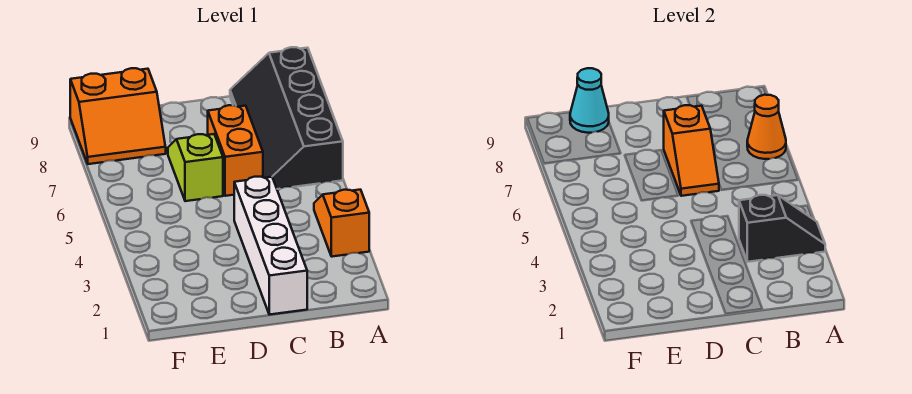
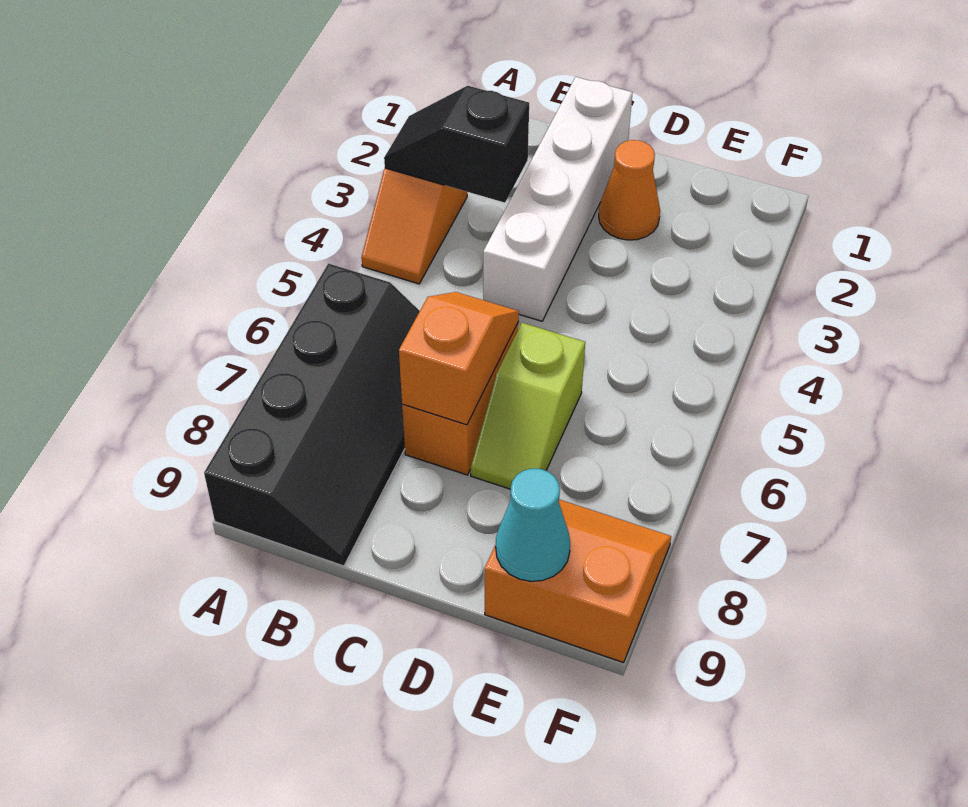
orange 1x1 cone [747,95,786,159] -> orange 1x1 cone moved to [599,140,660,240]

